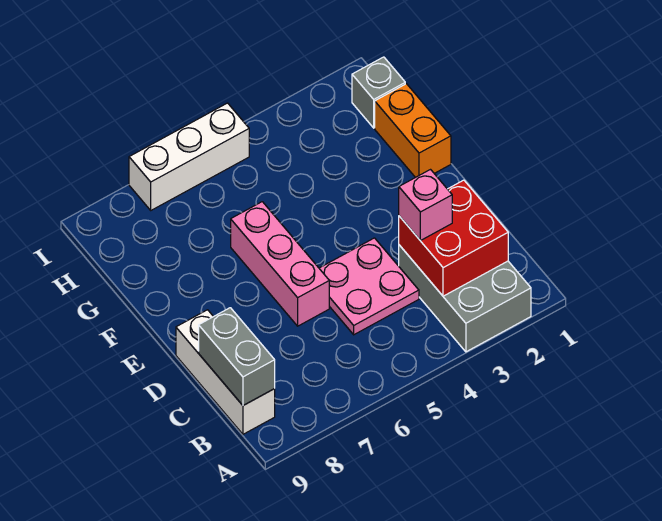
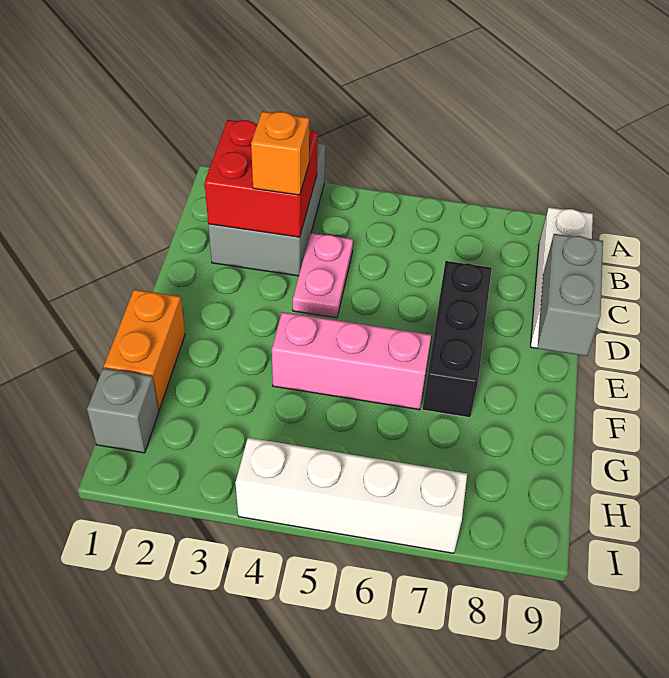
grey 1x2 brick [199,308,275,406] -> grey 1x2 brick moved to [538,234,603,356]
pink 1x1 brick [399,170,452,241] -> orange 1x1 brick [251,111,309,195]
pink 2x2 plate [319,238,419,335] -> pink 1x2 plate [293,233,353,318]
pink 1x3 brick [231,202,329,326] -> pink 1x3 brick turned to [272,312,431,410]
none -> black 1x3 brick [422,261,492,418]
white 1x3 brick [129,103,249,210] -> white 1x4 brick [235,438,467,553]

